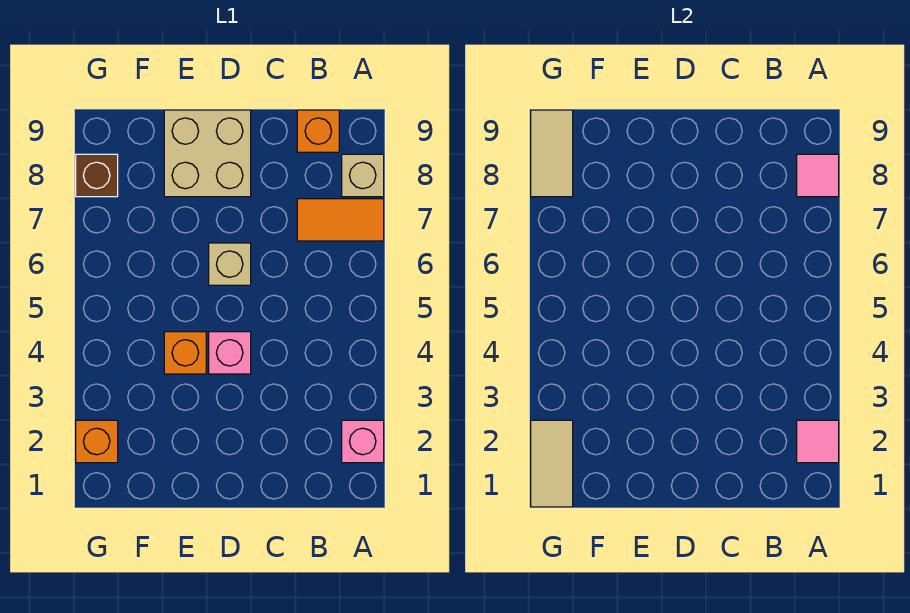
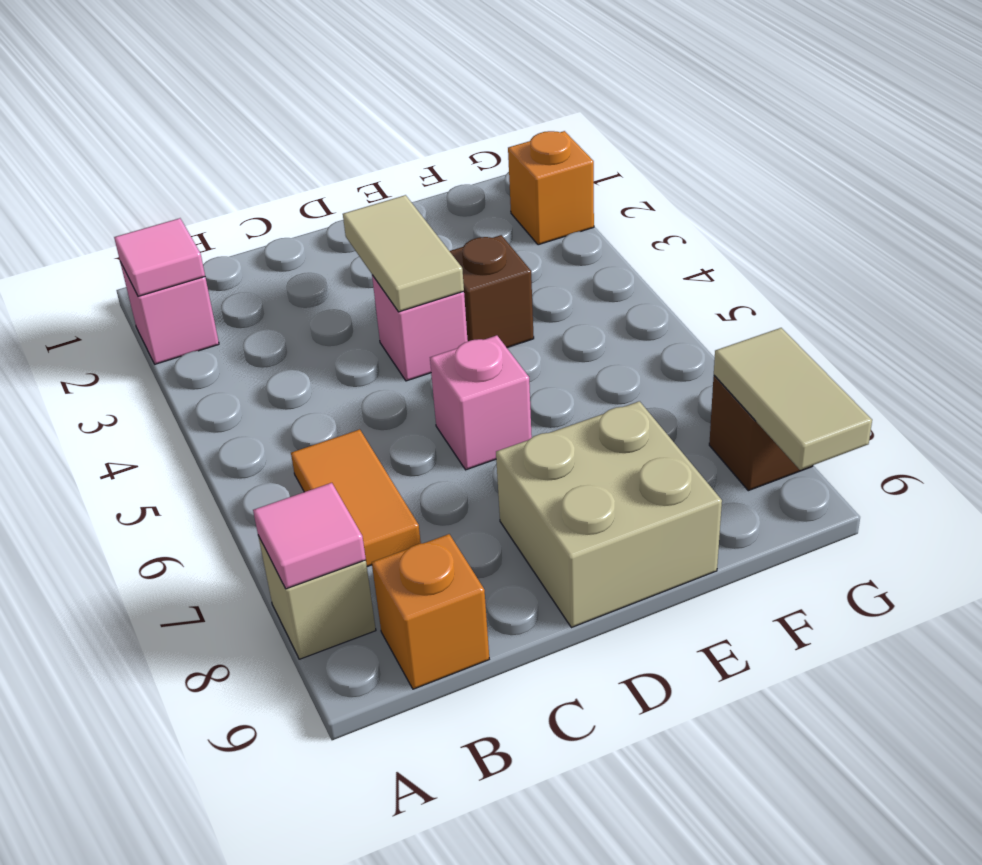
orange 1x2 tile [297,199,384,241] -> orange 1x2 tile turned to [291,429,421,567]
tan 1x1 brick [209,243,251,285] -> pink 1x1 brick [430,335,532,470]
orange 1x1 brick [164,332,206,374] -> brown 1x1 brick [450,235,534,348]
tan 1x2 tile [531,420,573,507] -> tan 1x2 tile moved to [343,195,464,312]

